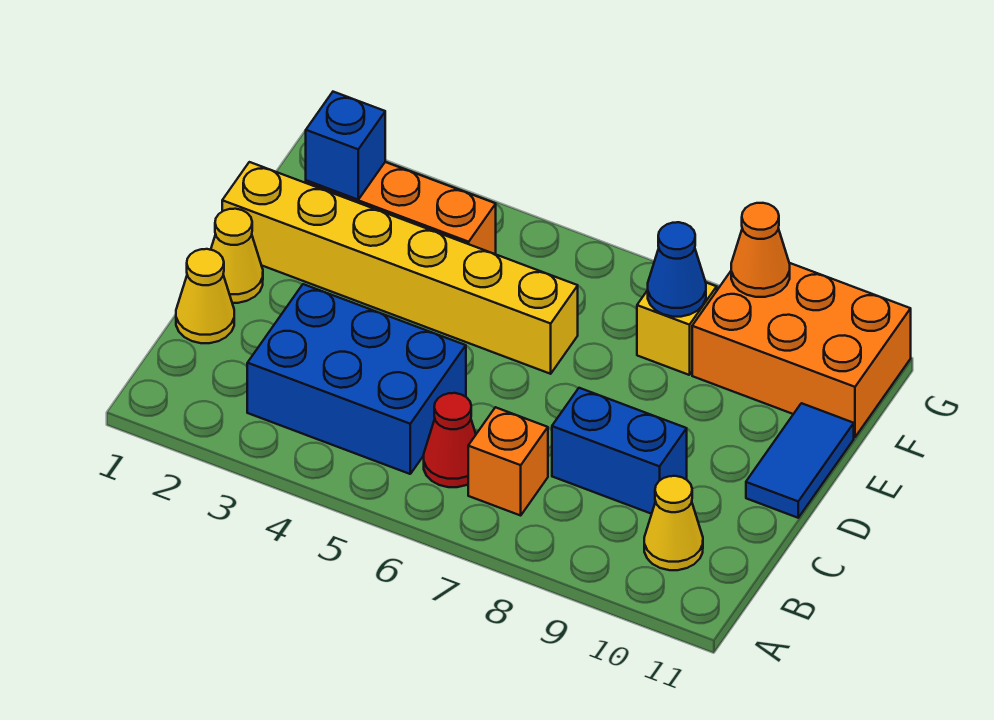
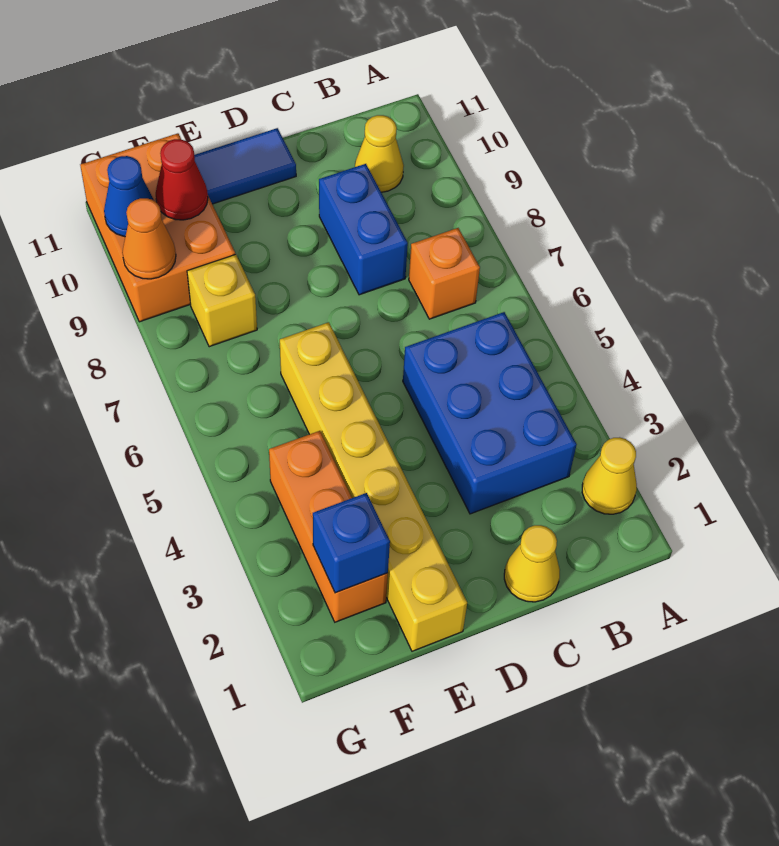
red 1x1 cone [424,393,476,487] -> red 1x1 cone moved to [156,139,208,220]
yellow 1x1 cone [211,209,263,303] -> yellow 1x1 cone moved to [582,437,637,514]
blue 1x1 cone [648,222,706,317] -> blue 1x1 cone moved to [104,156,154,237]

